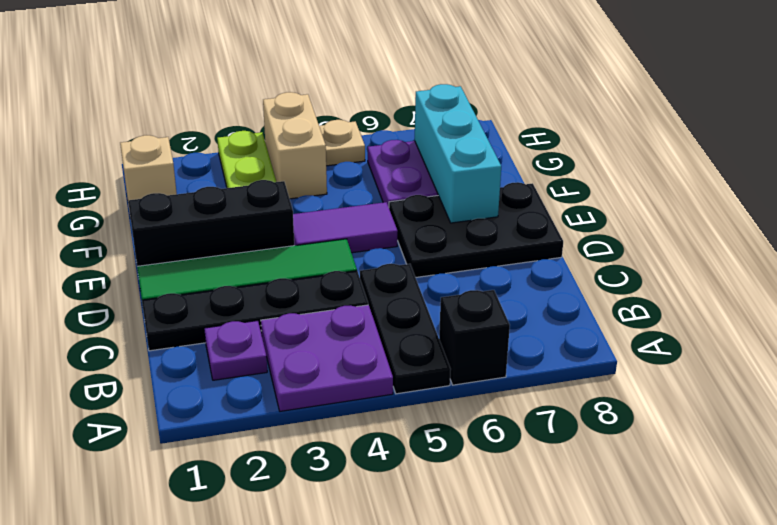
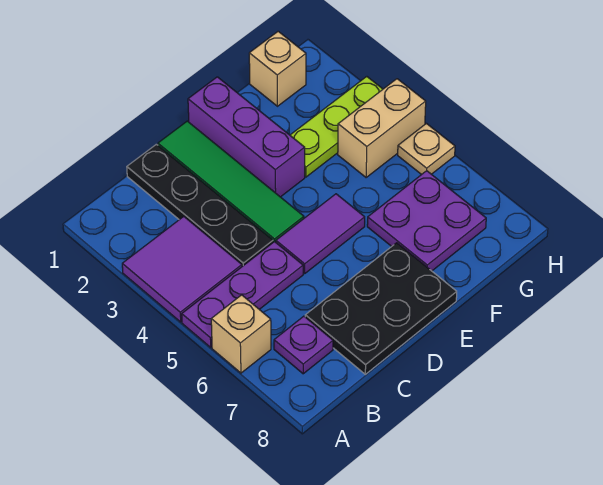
purple 2x2 plate [261,305,393,411] -> purple 2x2 tile [122,216,242,322]
black 1x3 plate [360,264,451,394] -> purple 1x3 plate [182,241,303,347]
black 1x1 brick [439,290,510,385] -> tan 1x1 brick [211,295,271,373]
purple 1x1 plate [204,321,267,380] -> purple 1x1 plate moved to [274,316,333,374]
black 2x3 plate [389,182,563,277] -> black 2x3 plate turned to [305,243,457,374]
black 1x3 brick [128,180,294,266] -> purple 1x3 brick [188,77,305,197]
purple 1x2 tile [293,202,398,253] -> purple 1x2 tile turned to [276,194,365,274]
cyan 1x3 brick [415,84,501,223] -> none

